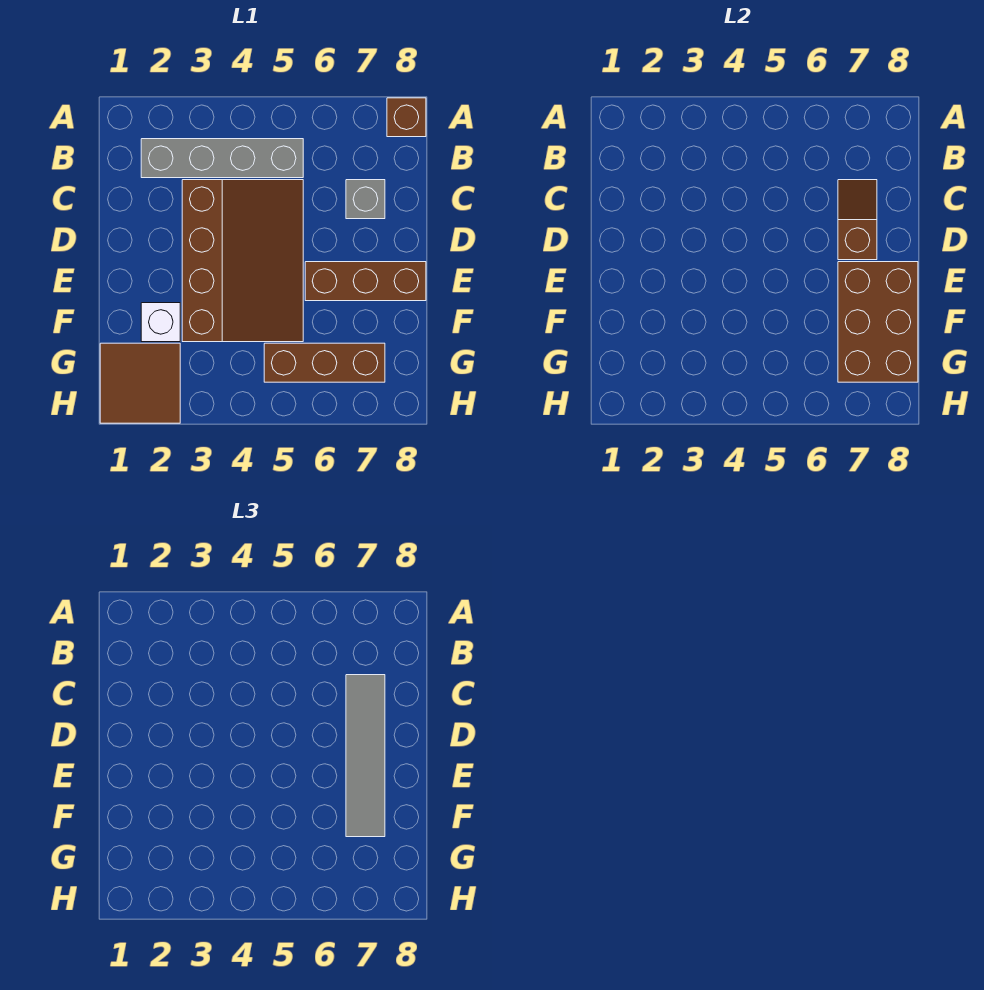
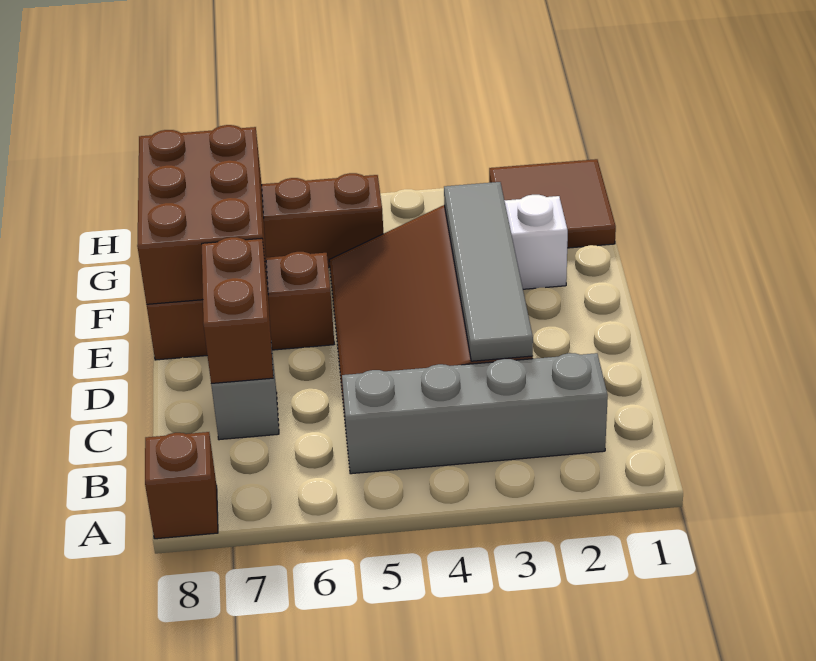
brown 1x2 slope [838,180,877,260] -> brown 1x2 brick [202,237,273,383]
grey 1x4 tile [346,675,385,837] -> grey 1x4 tile moved to [444,182,533,361]

